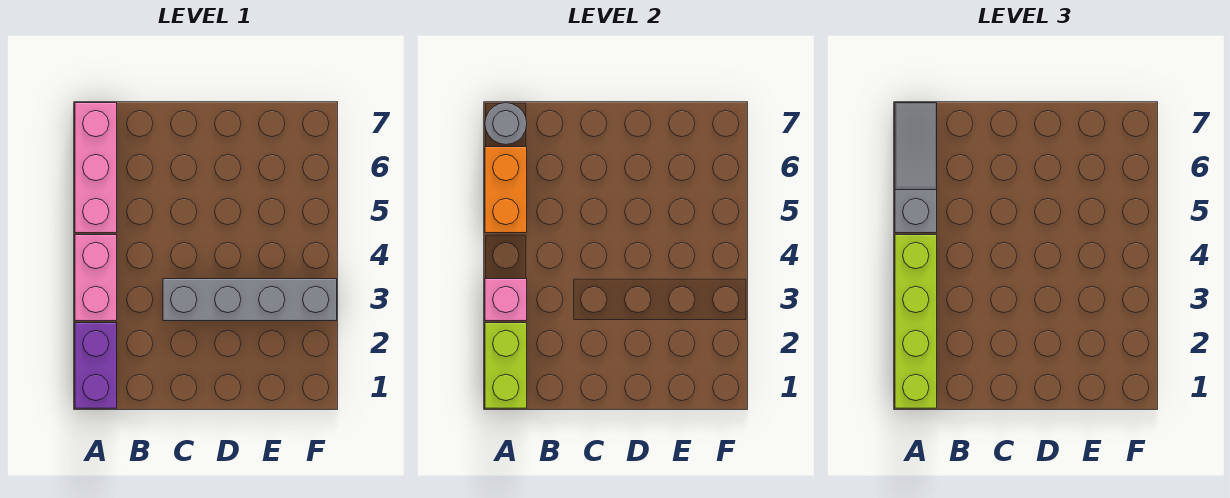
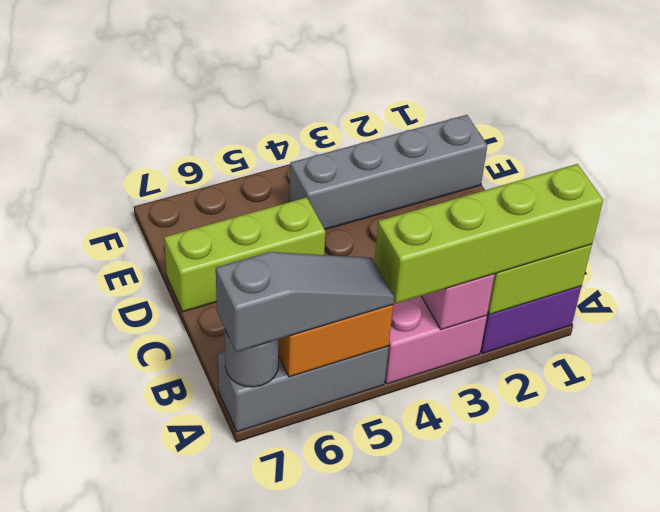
pink 1x3 brick [75,103,117,233] -> grey 1x3 brick [218,346,389,432]
grey 1x3 slope [895,103,937,233] -> grey 1x3 slope turned to [216,252,394,352]
grey 1x4 brick [163,279,337,321] -> grey 1x4 brick turned to [289,115,487,229]
none -> lime 1x3 brick [164,197,325,312]

